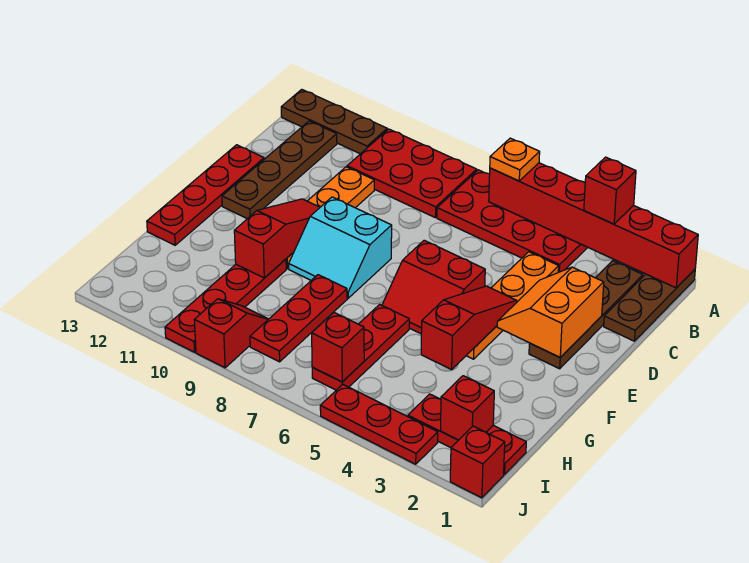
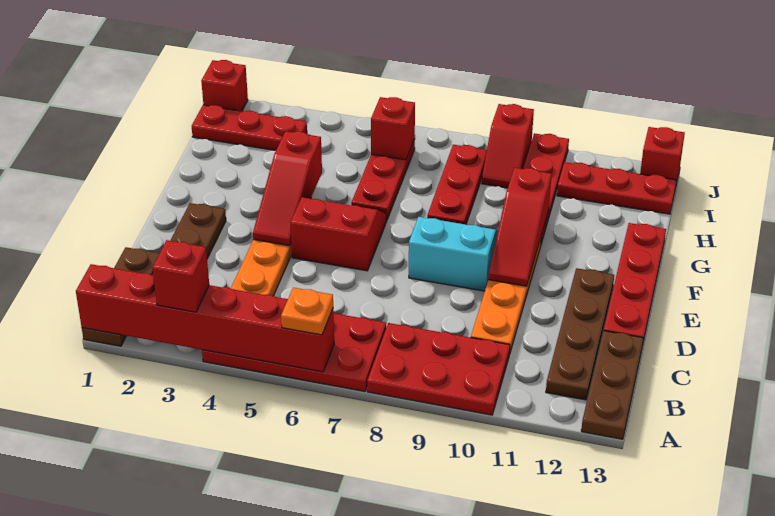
brown 1x3 plate [281,89,387,154] -> brown 1x3 plate turned to [581,331,643,439]
orange 2x2 slope [497,267,604,357] -> none
red 1x1 brick [441,376,494,440] -> red 1x1 brick moved to [640,127,685,184]
red 1x3 plate [320,384,438,464] -> red 1x3 plate moved to [557,162,676,214]

